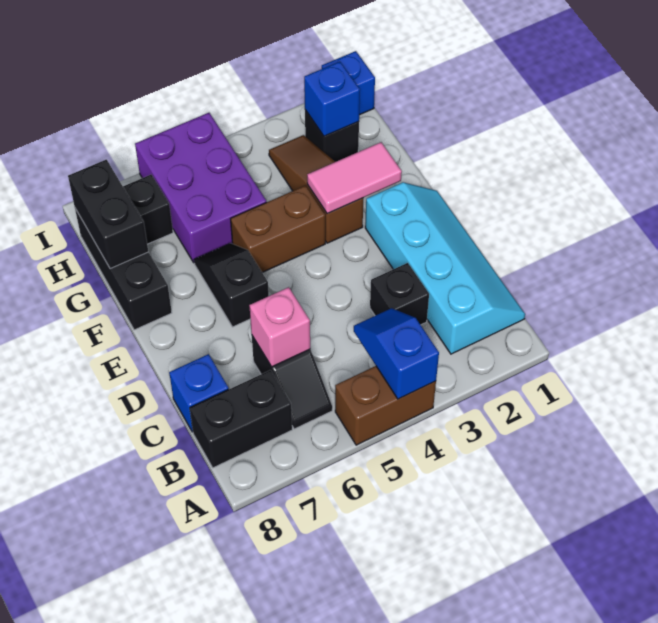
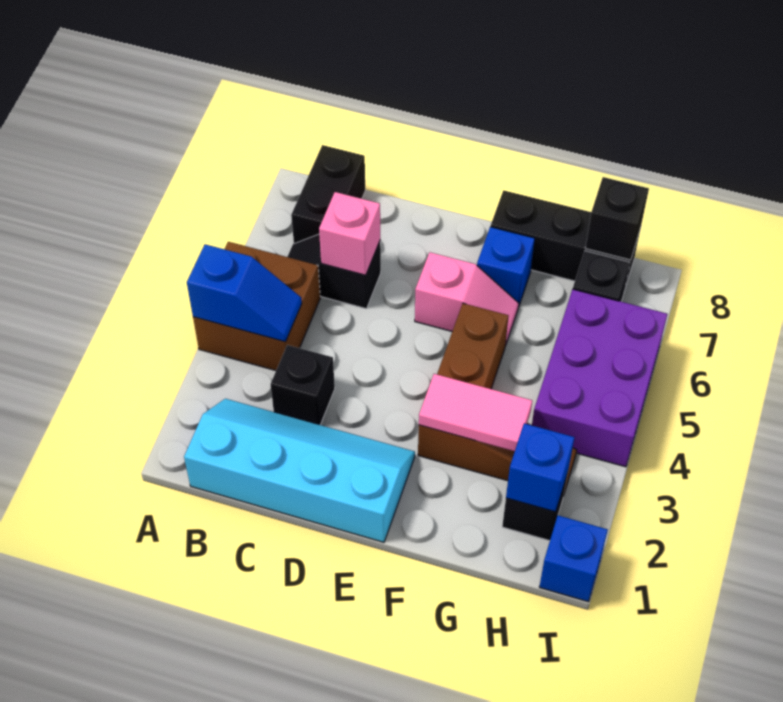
brown 1x2 brick [335,366,436,445] -> brown 2x2 brick [193,242,320,371]
cyan 2x4 slope [365,182,525,354] -> cyan 2x4 slope turned to [184,399,415,542]
blue 1x1 brick [169,354,229,432] -> blue 1x1 brick moved to [477,227,535,307]
black 1x2 slope [194,243,269,327] -> pink 1x2 slope [415,252,519,346]
pink 1x2 tile [307,142,402,214] -> pink 1x2 tile turned to [419,374,532,451]
purple 2x3 brick [135,113,266,263] -> purple 2x3 brick turned to [532,289,668,467]
black 1x2 brick [68,160,148,269] -> black 1x1 brick [585,177,649,260]

